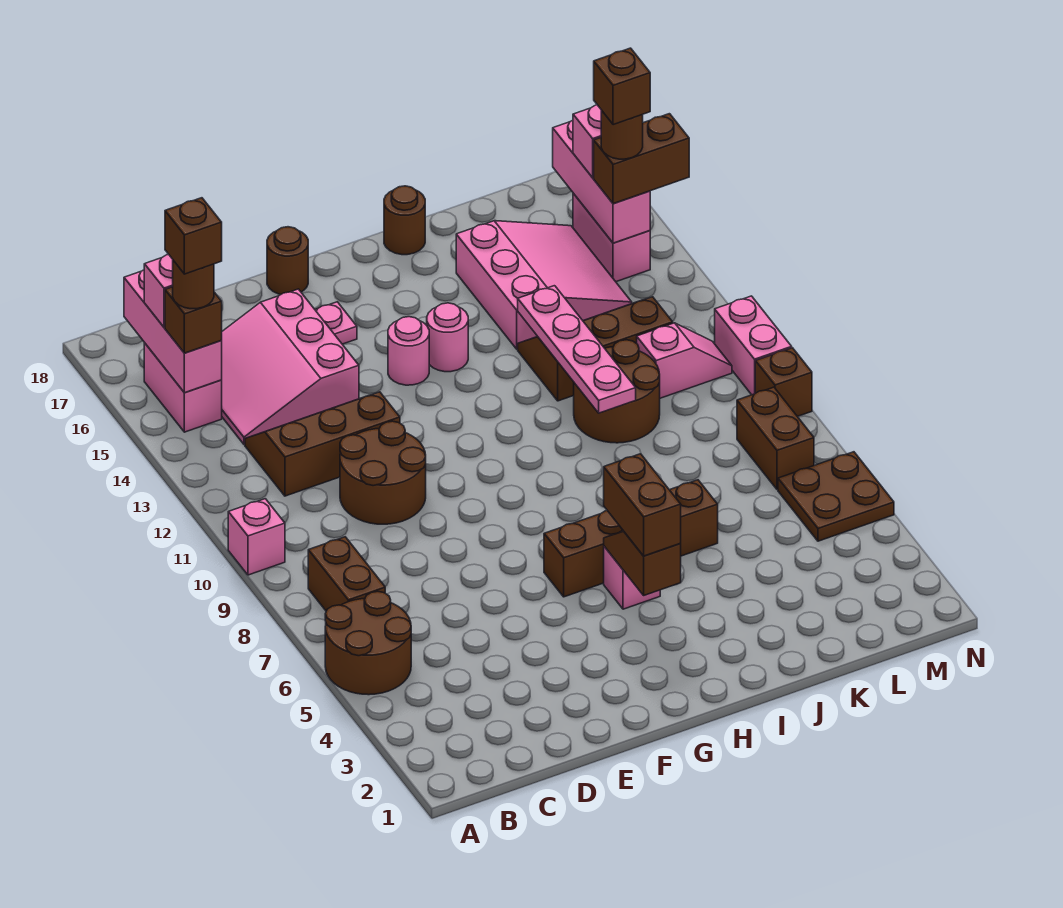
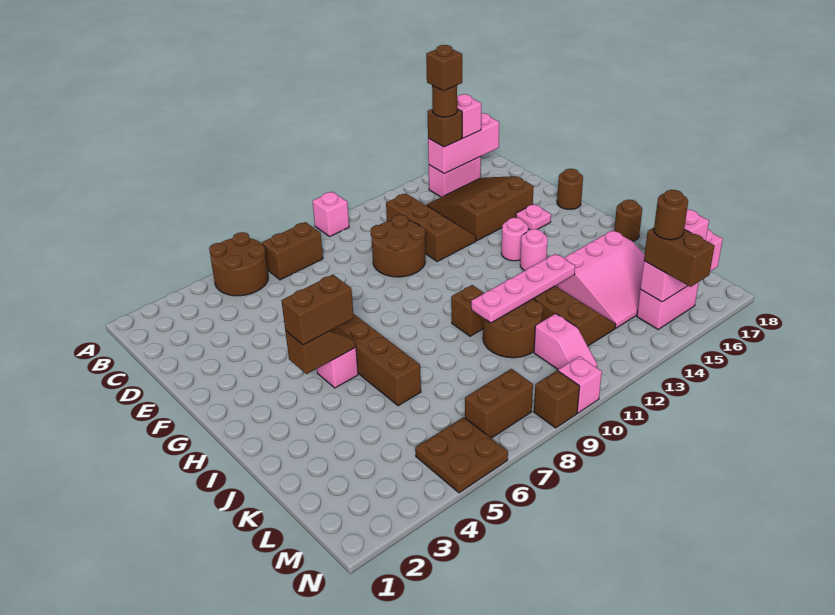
pink 3x3 slope [221,289,359,444] -> brown 3x3 slope [426,176,534,241]
brown 1x1 brick [594,48,650,125] -> brown 1x1 brick moved to [451,285,484,336]
pink 1x2 brick [715,296,792,395] -> pink 1x1 brick [558,356,602,413]

